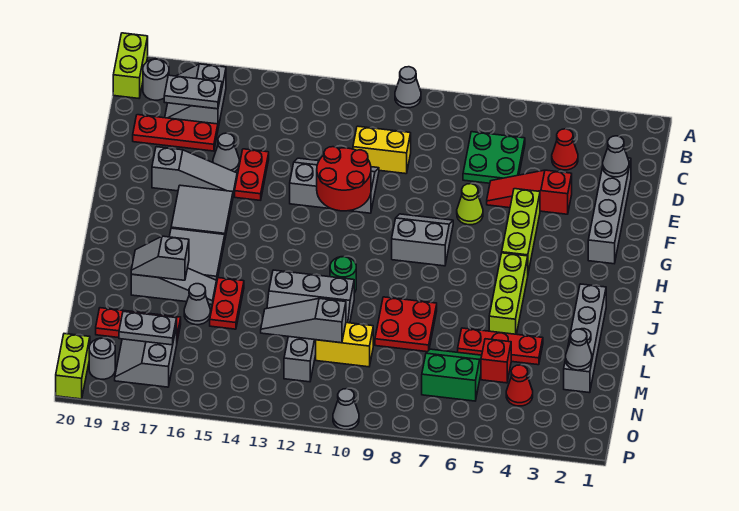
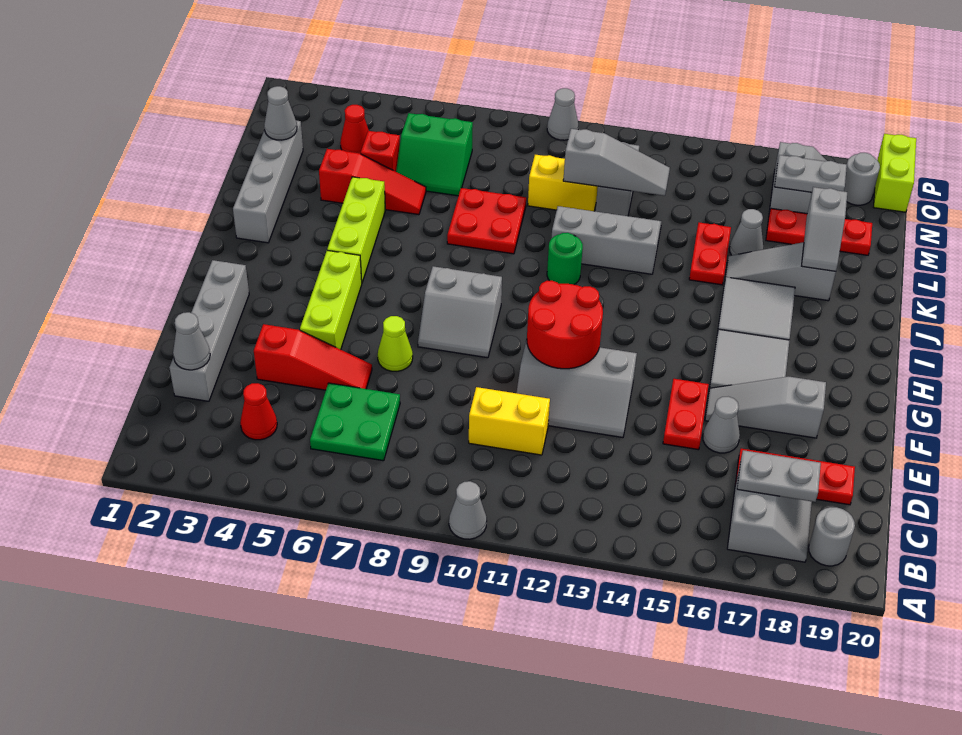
lime 1x2 brick [113,33,148,98] -> none
grey 1x2 slope [131,236,189,280] -> grey 1x2 slope turned to [802,187,847,271]
red 1x3 plate [458,328,543,365] -> red 1x3 slope [319,149,426,215]

